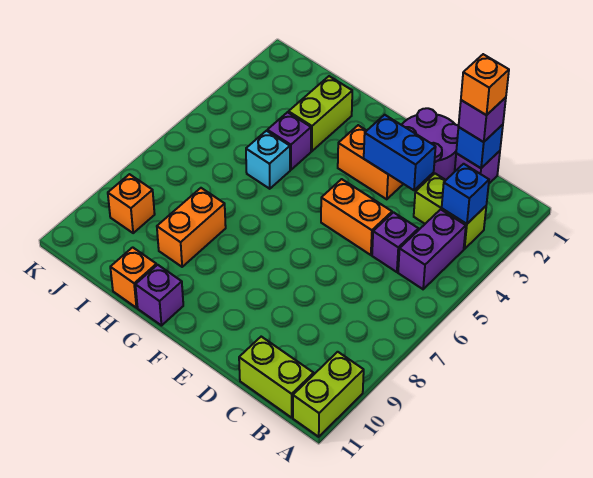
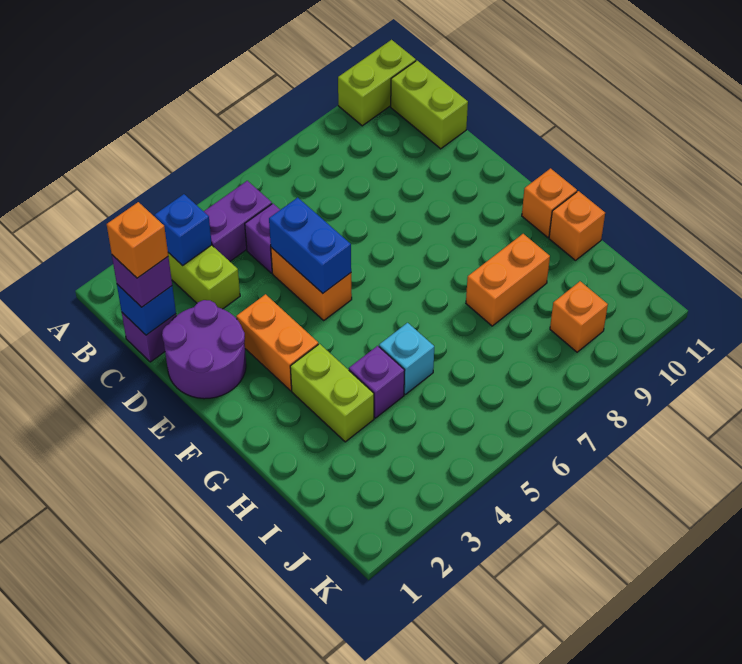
blue 1x2 brick [364,115,436,190] -> blue 1x2 brick moved to [269,198,351,293]
purple 1x1 brick [135,265,183,326] -> orange 1x1 brick [522,168,577,237]
lime 1x2 brick [288,76,352,151] -> lime 1x2 brick turned to [290,344,374,442]

